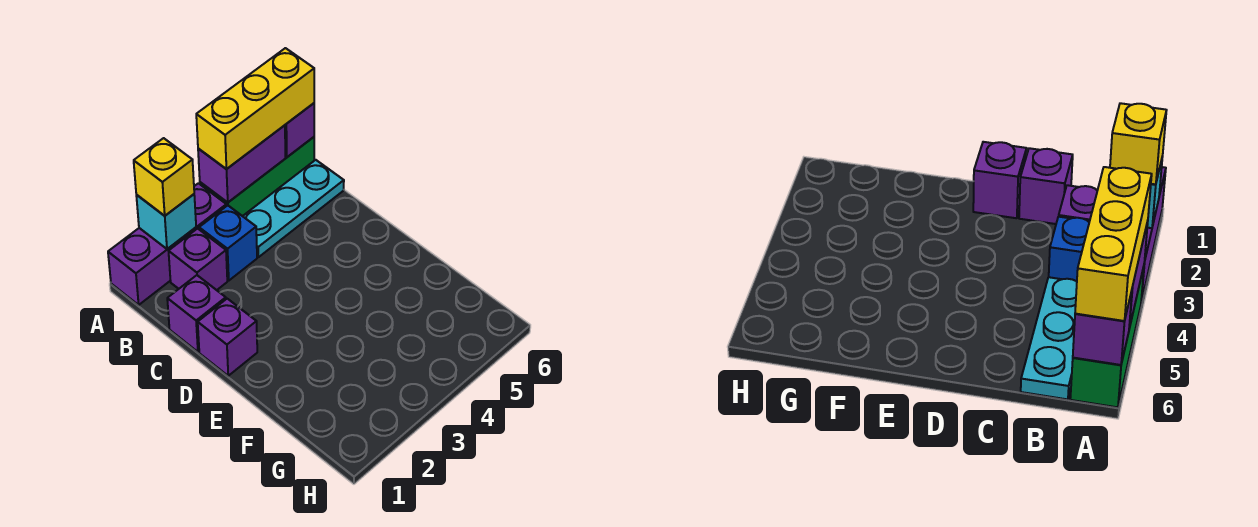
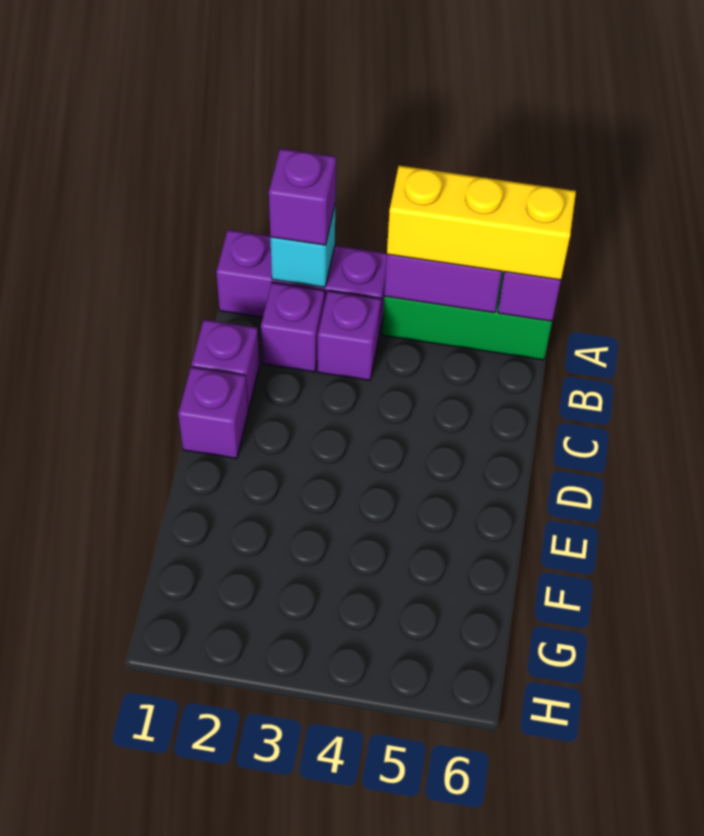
yellow 1x1 brick [134,138,194,216] -> purple 1x1 brick [269,148,336,245]
blue 1x1 brick [199,205,257,280] -> purple 1x1 brick [318,291,381,380]
cyan 1x3 plate [243,160,344,257] -> none

